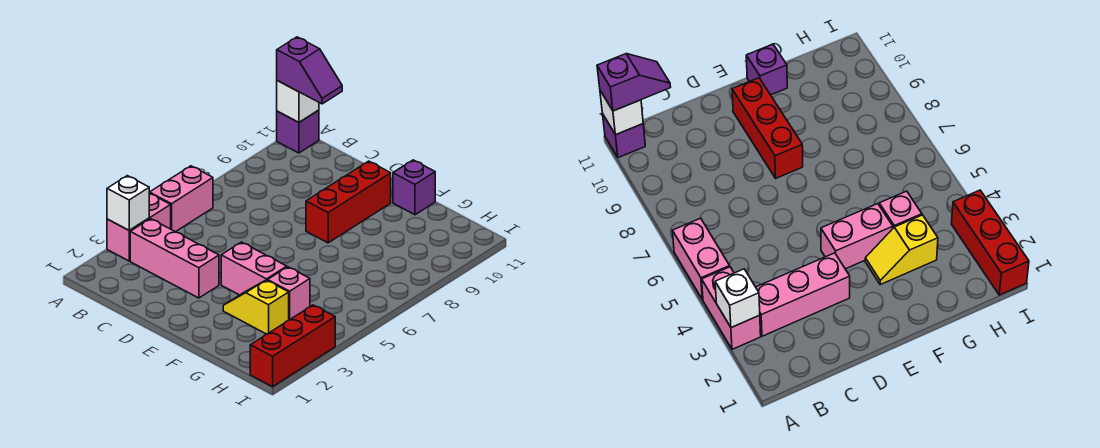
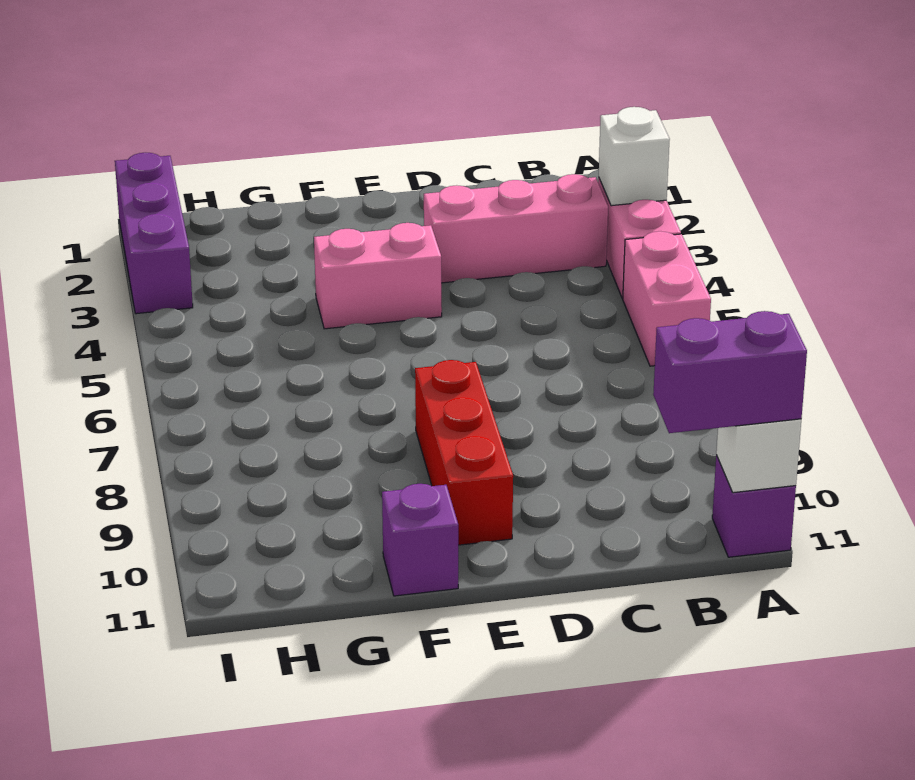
purple 1x2 slope [277,37,342,104] -> purple 1x2 brick [653,311,807,433]
yellow 1x2 slope [223,280,289,334] -> none
pink 1x1 brick [268,267,310,320] -> none
red 1x3 brick [250,305,335,387] -> purple 1x3 brick [115,153,193,314]

